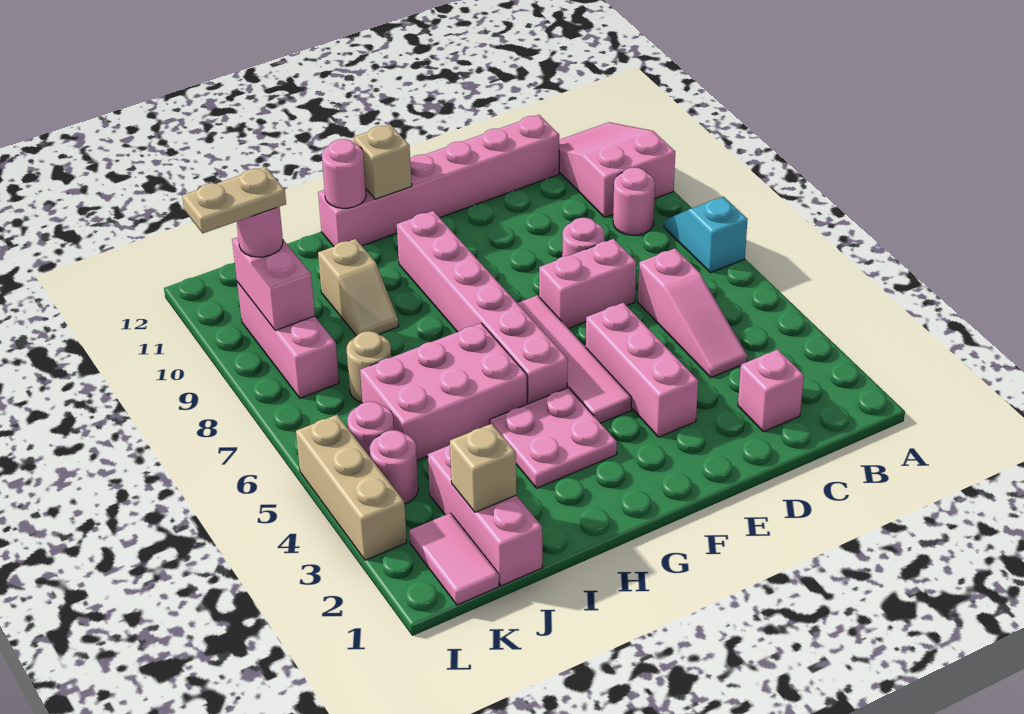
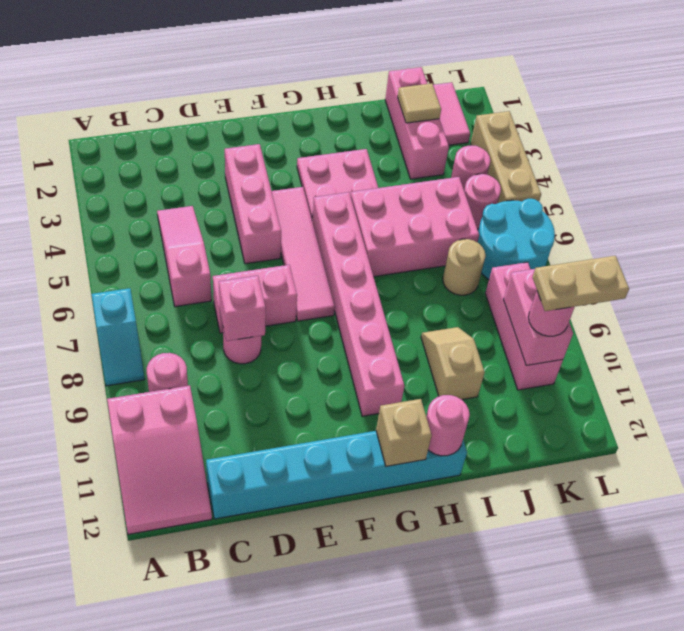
pink 1x1 brick [738,349,804,432] -> pink 1x1 brick moved to [219,276,266,341]
pink 1x6 brick [318,115,559,246] -> cyan 1x6 brick [206,431,467,519]
tan 1x1 brick [450,424,517,512] -> tan 1x1 tile [398,83,441,123]
none -> cyan 2x2 round brick [478,199,555,279]

